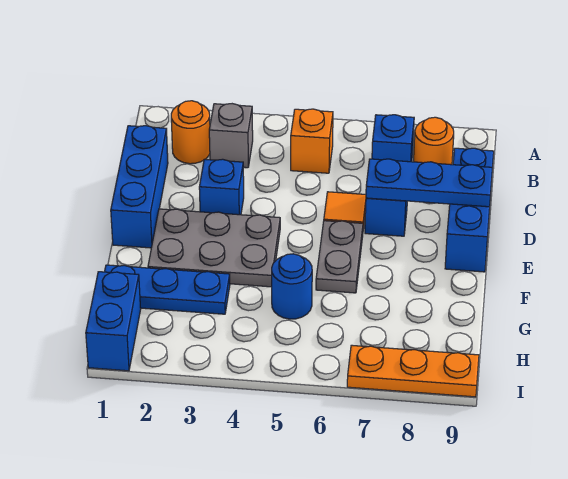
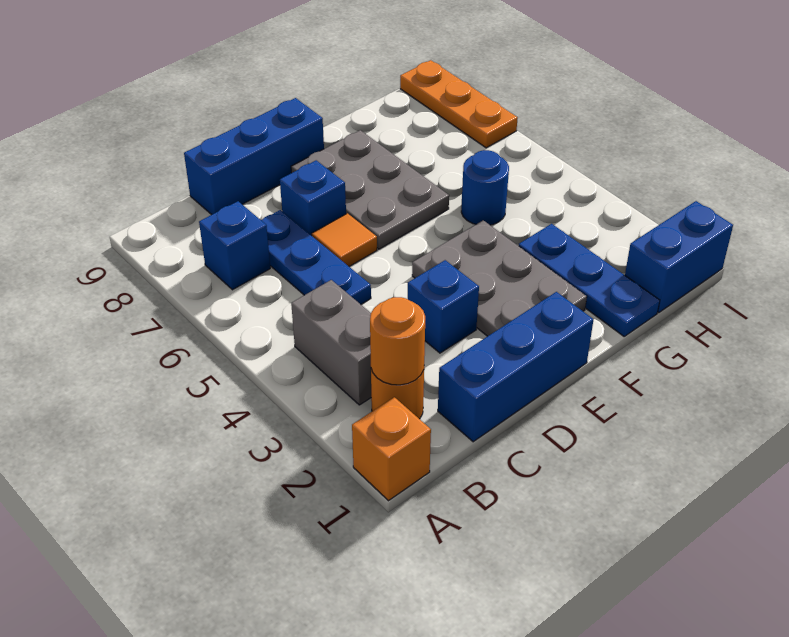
grey 1x1 brick [209,104,253,168] -> grey 1x2 brick [291,280,371,405]
orange 1x1 brick [291,109,333,173] -> orange 1x1 brick moved to [352,397,431,501]
orange 1x1 round brick [414,117,454,165] -> orange 1x1 round brick moved to [370,297,425,385]
blue 1x3 plate [366,159,493,207] -> blue 1x3 plate moved to [261,210,371,304]
grey 1x2 plate [316,221,363,293] -> grey 2x3 plate [291,130,449,249]

